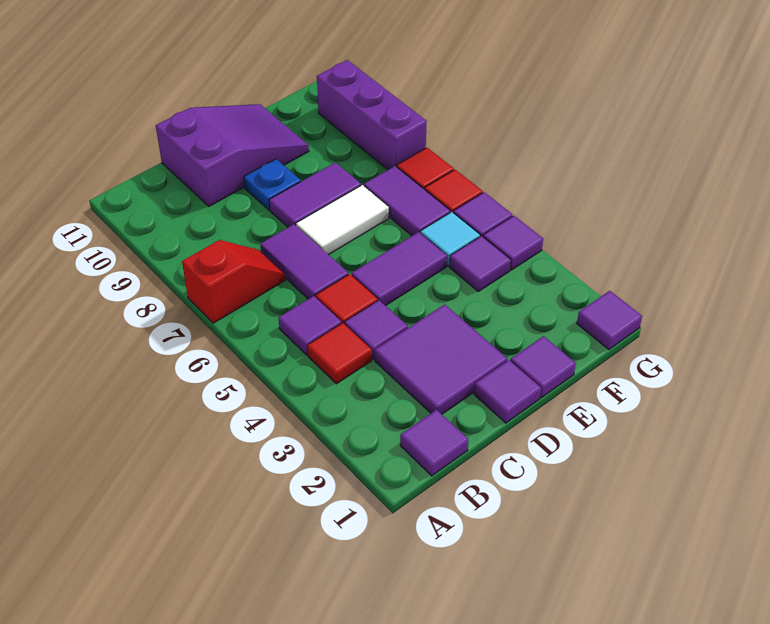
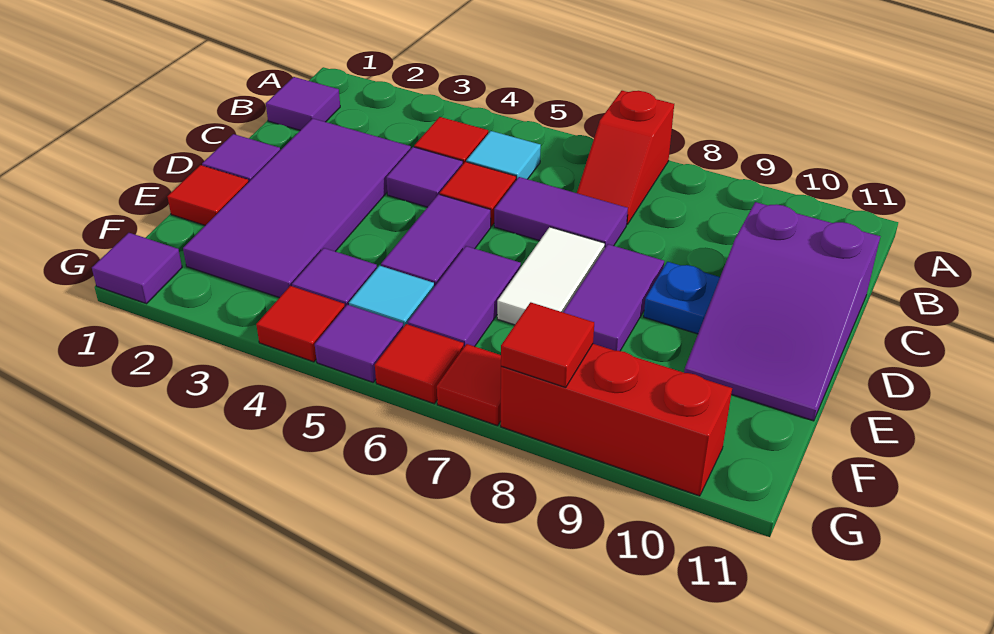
purple 1x1 tile [279,296,341,355] -> cyan 1x1 tile [466,131,541,180]
purple 2x2 tile [375,304,507,414] -> purple 2x4 tile [183,118,411,298]
purple 1x1 tile [510,336,576,398] -> red 1x1 tile [167,165,248,225]
purple 1x2 tile [364,166,450,236] -> purple 1x2 tile turned to [408,246,521,347]
purple 1x1 tile [483,216,543,270] -> red 1x1 tile [256,286,345,362]
purple 1x3 brick [317,60,427,170] -> red 1x3 brick [501,344,732,496]
none -> red 1x1 tile [501,302,594,388]

